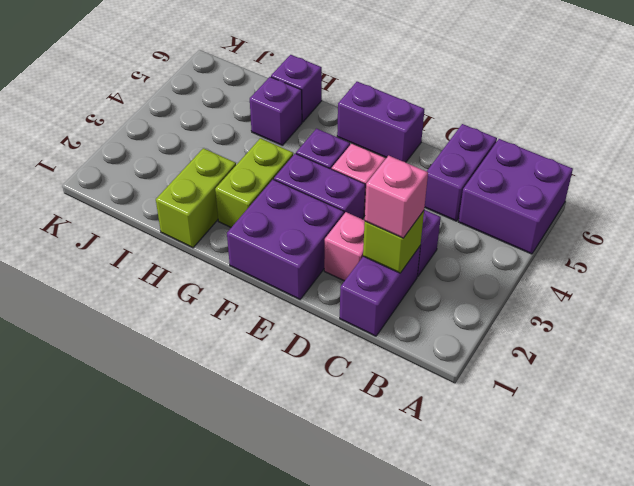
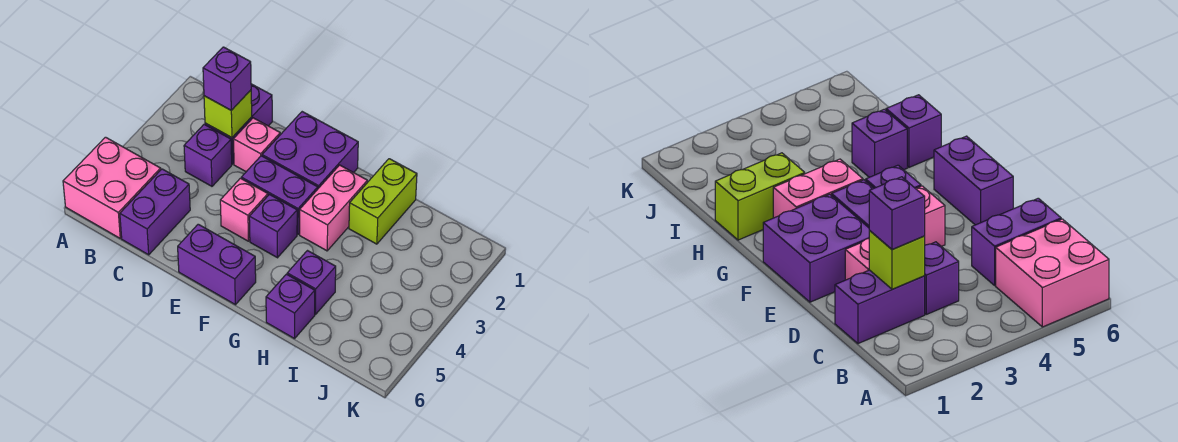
purple 2x2 brick [459,139,573,254] -> pink 2x2 brick [63,137,161,238]
pink 1x1 brick [365,156,428,238] -> purple 1x1 brick [203,47,251,110]
lime 1x2 brick [215,138,293,227] -> pink 1x2 brick [300,165,367,251]

